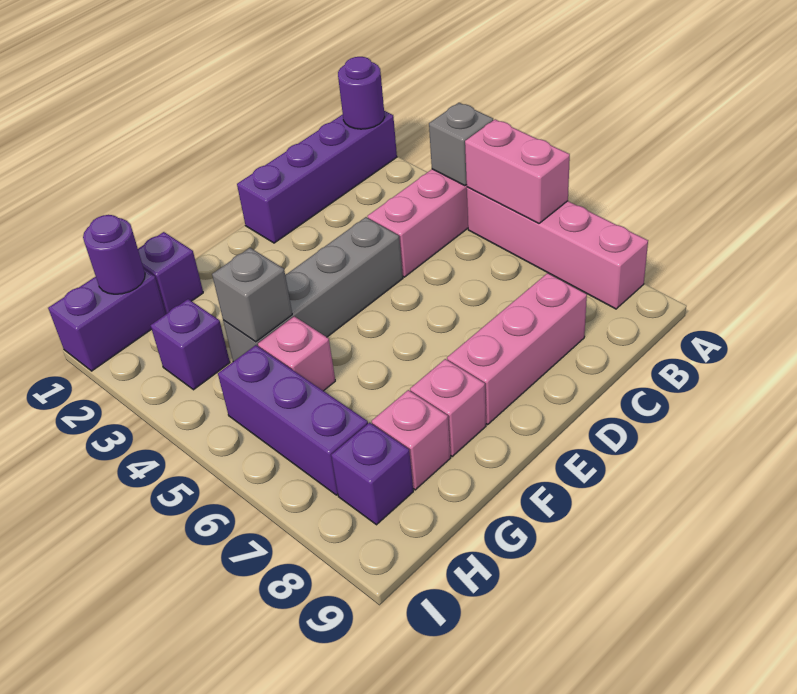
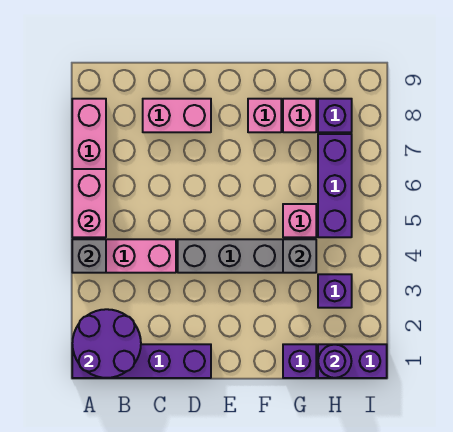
purple 1x1 round brick [338,57,385,129] -> purple 2x2 round brick [72,309,141,378]
pink 1x3 brick [447,273,587,424] -> pink 1x2 brick [143,99,211,132]

